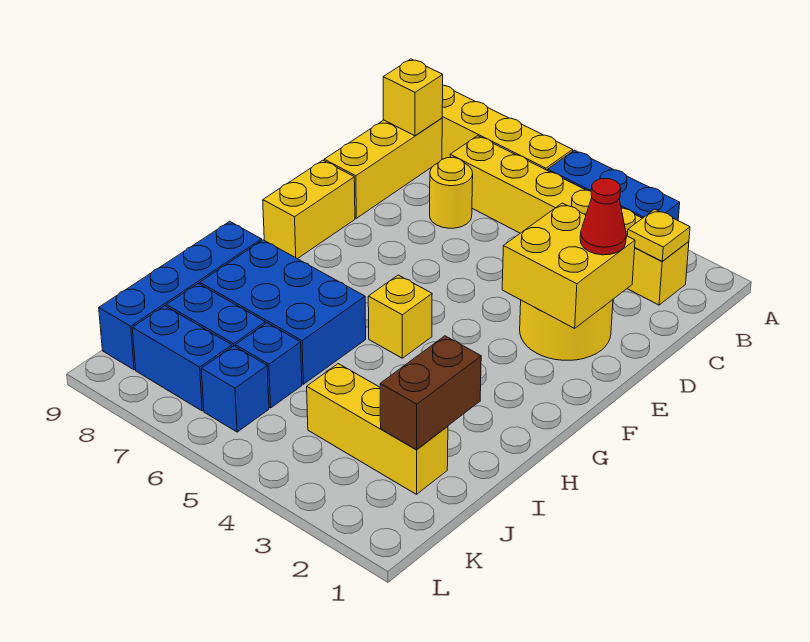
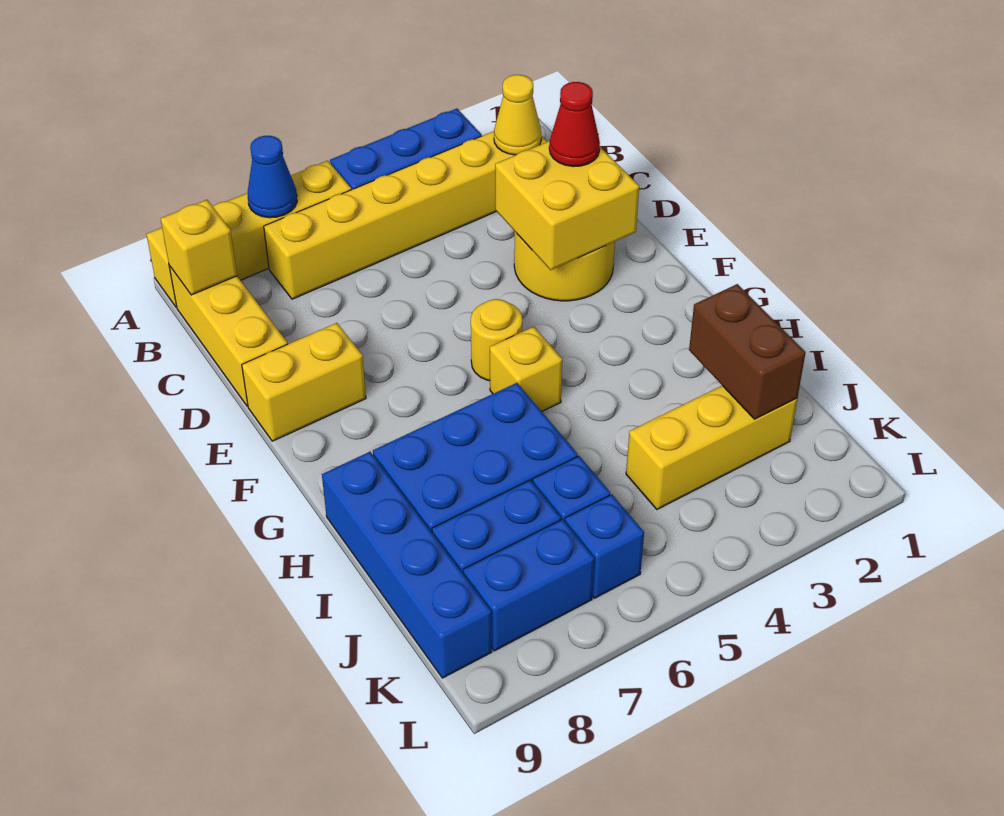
none -> blue 1x1 cone [248,136,297,218]
yellow 1x1 plate [627,209,690,261] -> yellow 1x1 cone [494,75,541,155]
yellow 1x1 round brick [430,157,473,228] -> yellow 1x1 round brick moved to [471,299,522,381]
yellow 1x2 brick [263,160,355,259] -> yellow 1x2 brick turned to [242,323,366,441]

